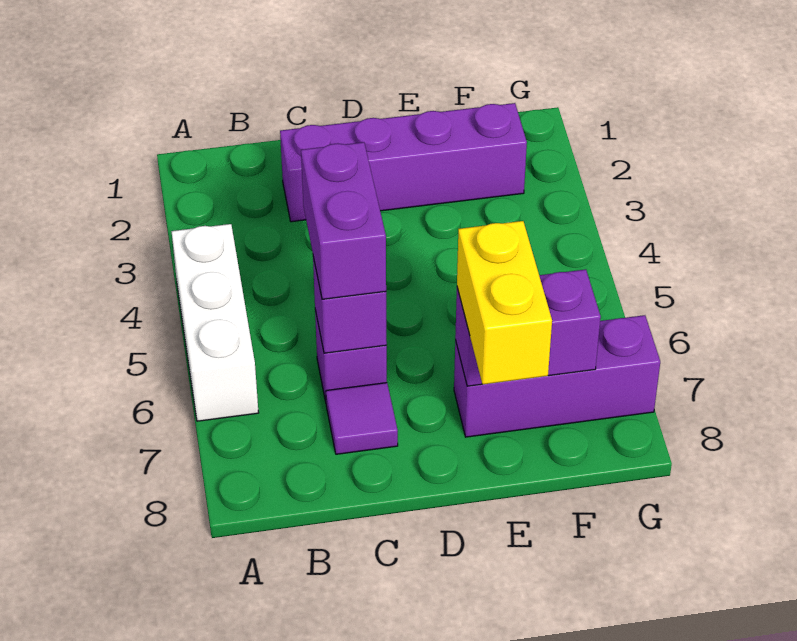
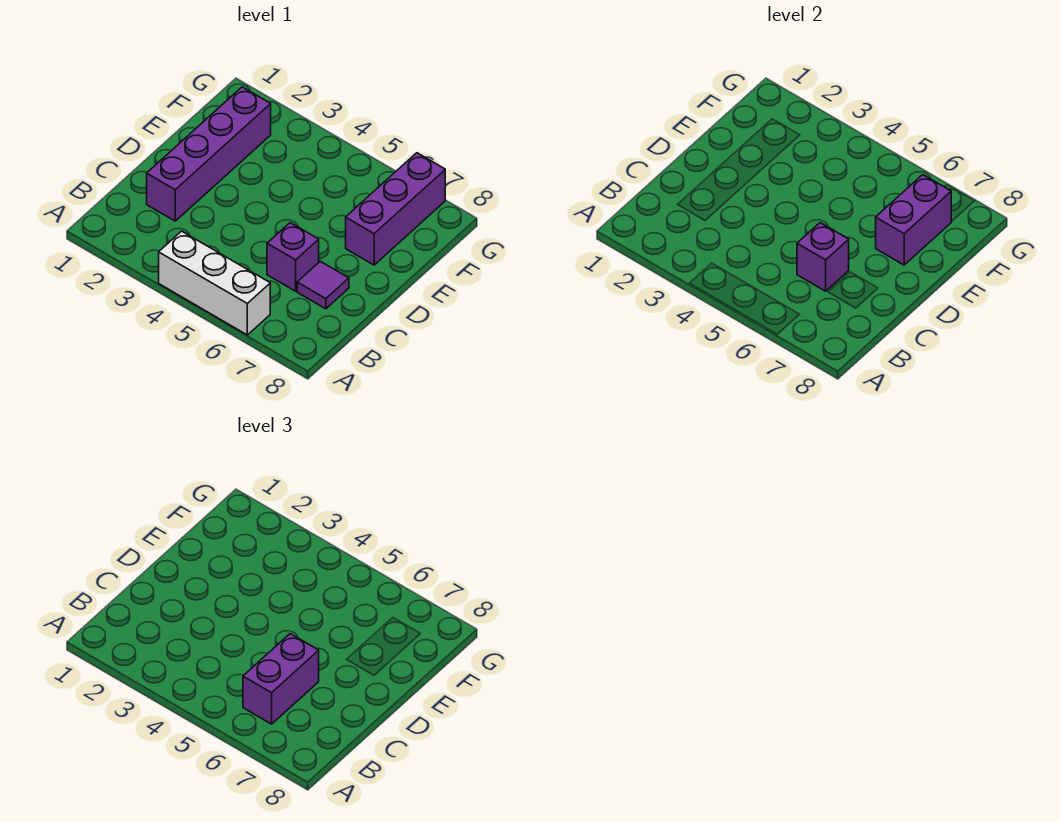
purple 1x2 brick [301,142,386,299] -> purple 1x2 brick turned to [243,634,319,724]
yellow 1x2 brick [457,221,552,385] -> none

